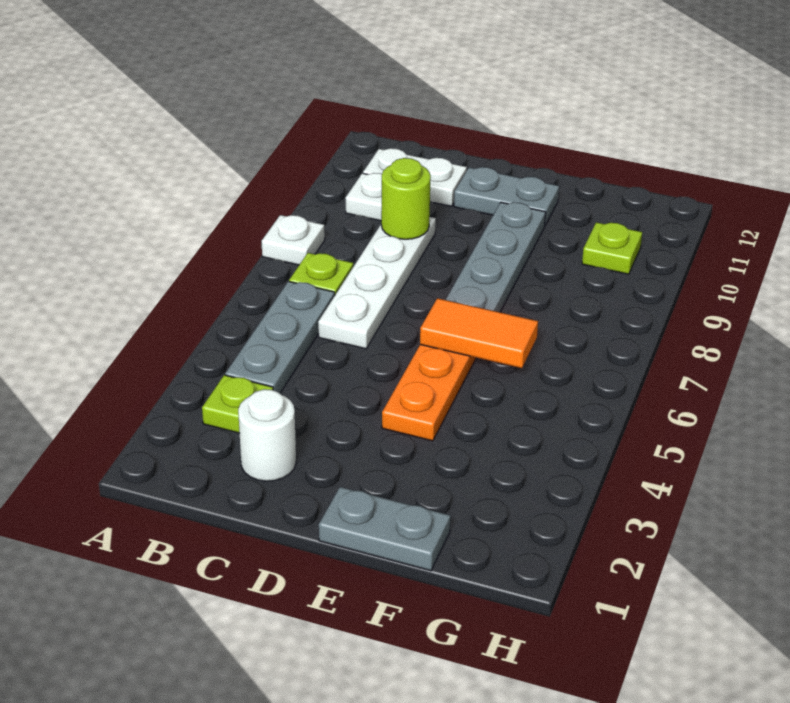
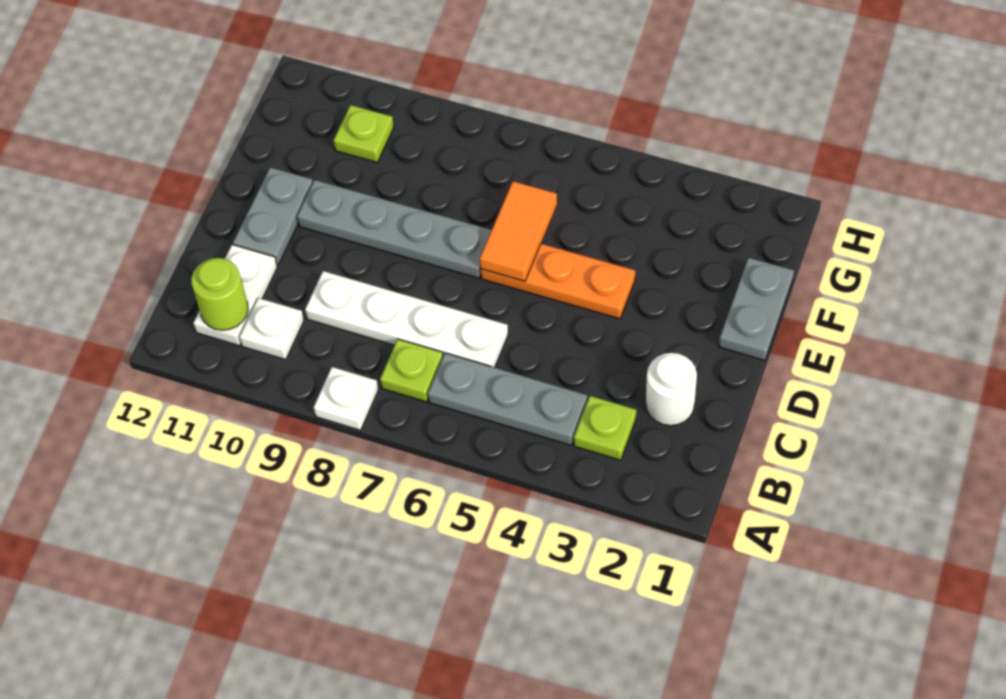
lime 1x1 round brick [381,158,431,239] -> lime 1x1 round brick moved to [191,258,248,330]

